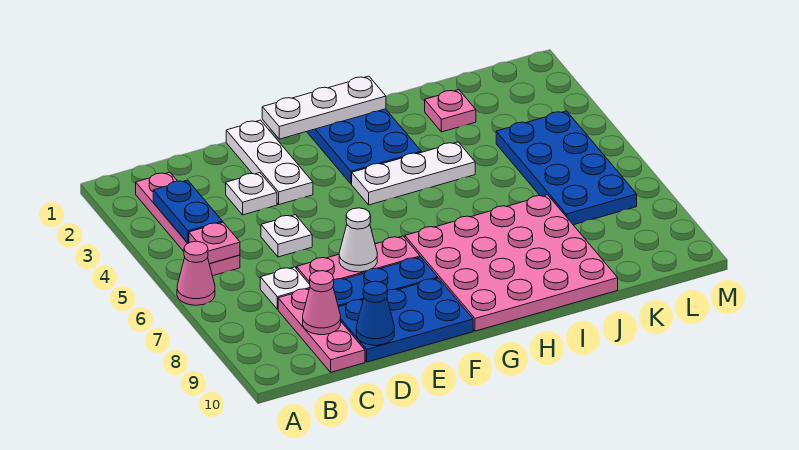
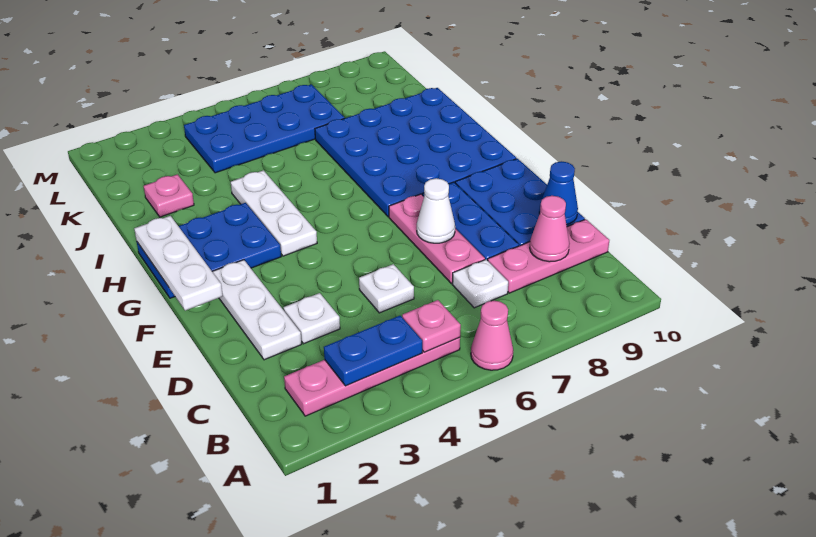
white 1x3 plate [226,120,313,204] -> white 1x3 plate turned to [212,260,302,360]
pink 4x4 plate [405,195,618,331] -> blue 4x4 plate [315,88,516,217]

